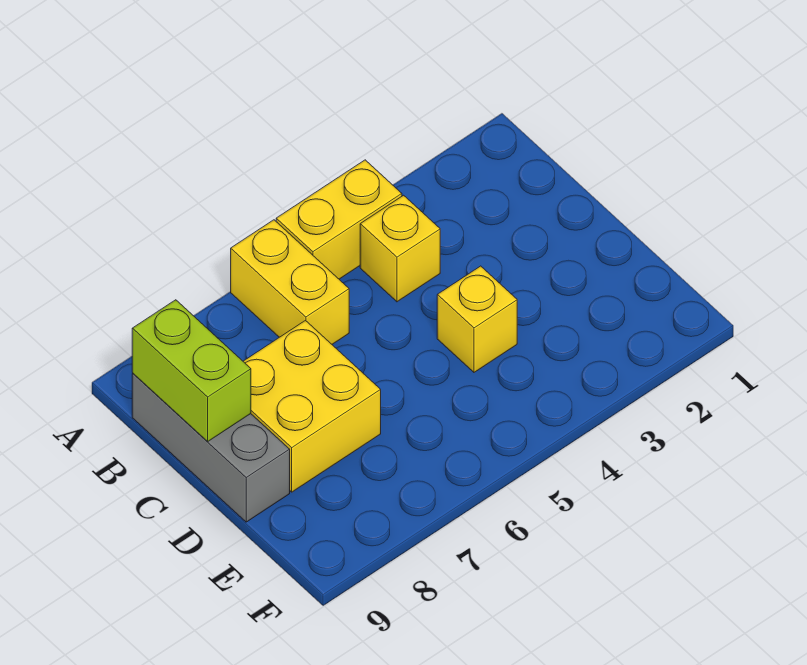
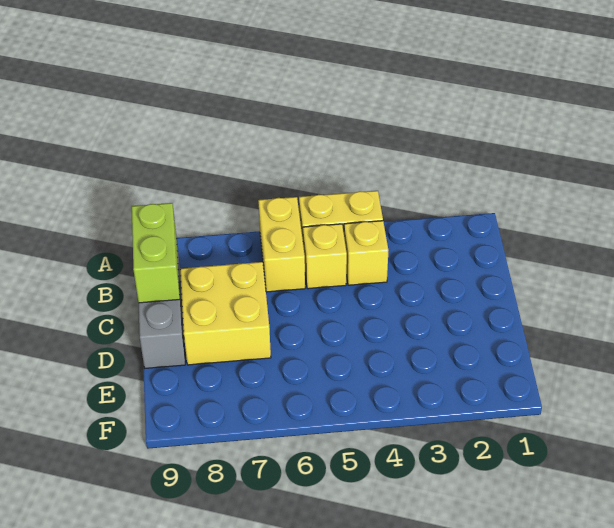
yellow 1x1 brick [437,266,517,372] -> yellow 1x1 brick moved to [303,224,347,289]

